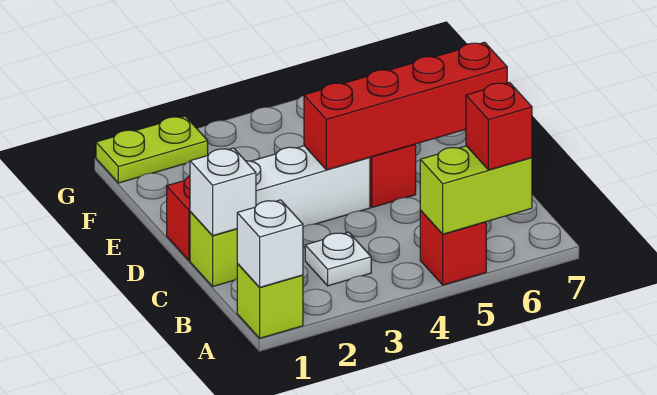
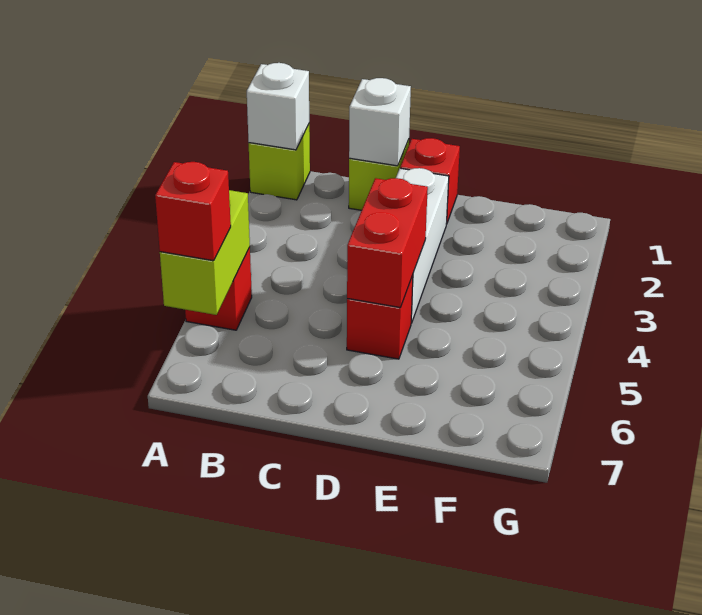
white 1x1 plate [305,232,371,286] -> none
red 1x4 brick [304,42,507,170] -> red 1x2 brick [347,178,428,308]
lime 1x2 plate [96,116,208,183] -> none

